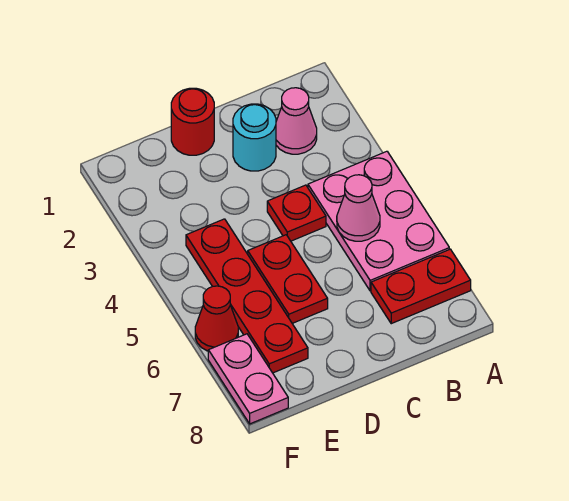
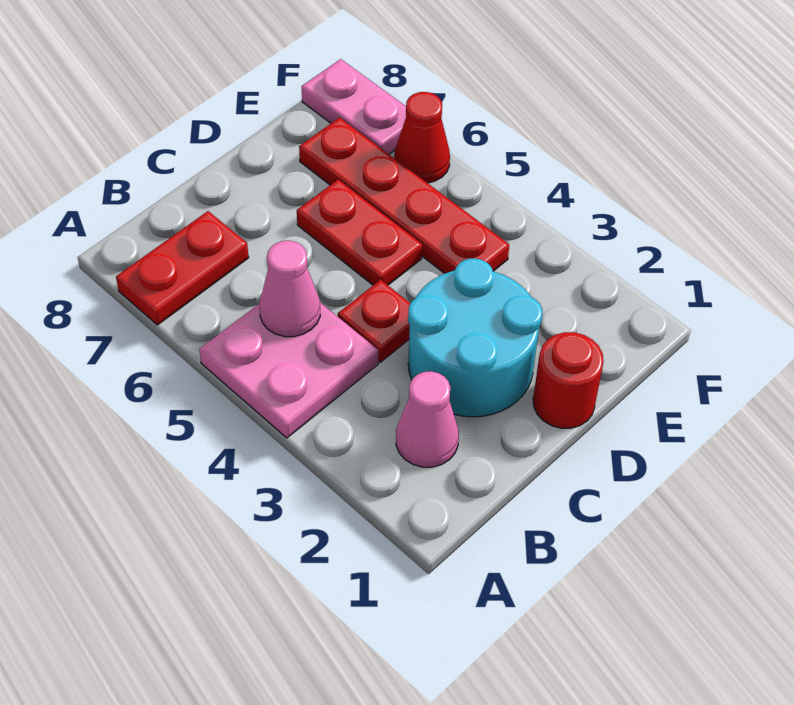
pink 2x3 plate [308,151,449,291] -> pink 2x2 plate [199,303,378,438]
cyan 1x1 round brick [233,104,276,171] -> cyan 2x2 round brick [408,258,543,417]

